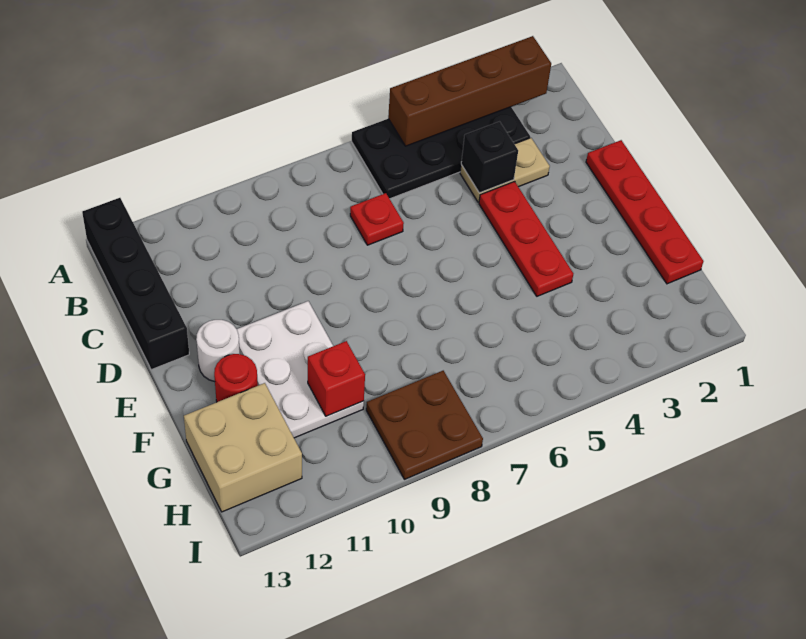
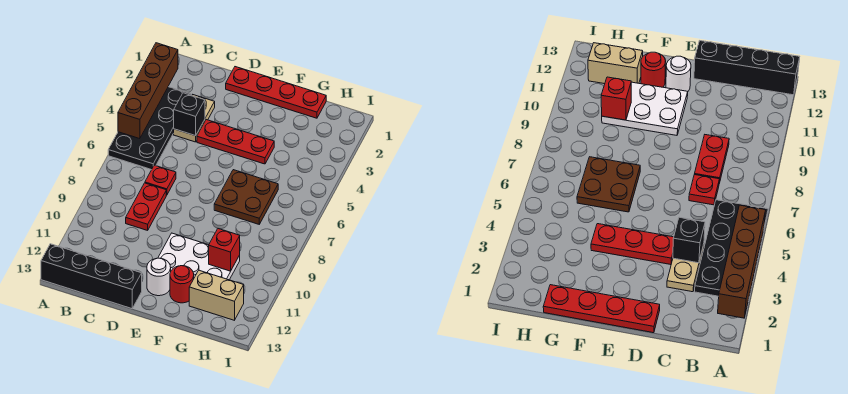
none -> red 1x2 plate [126,183,166,230]
tan 2x2 brick [184,383,302,512] -> tan 1x2 brick [189,270,244,320]
brown 2x2 plate [366,371,483,479] -> brown 2x2 plate moved to [214,170,278,224]

